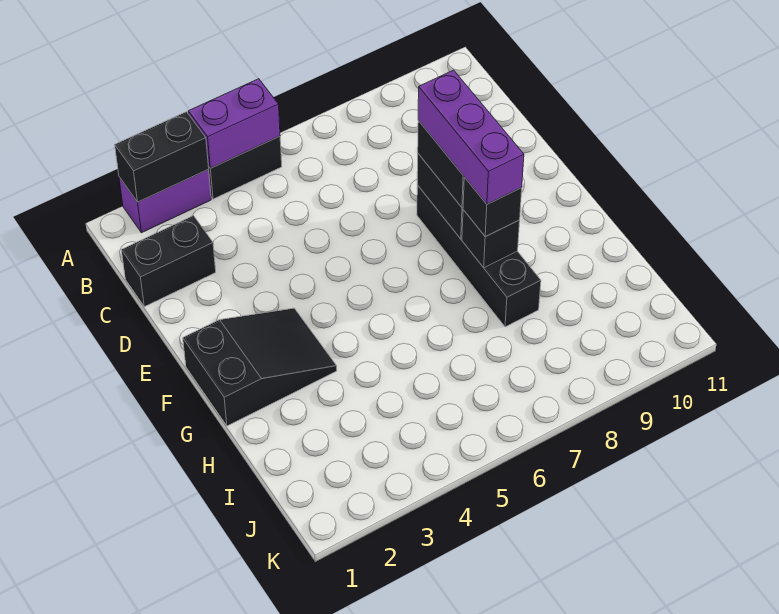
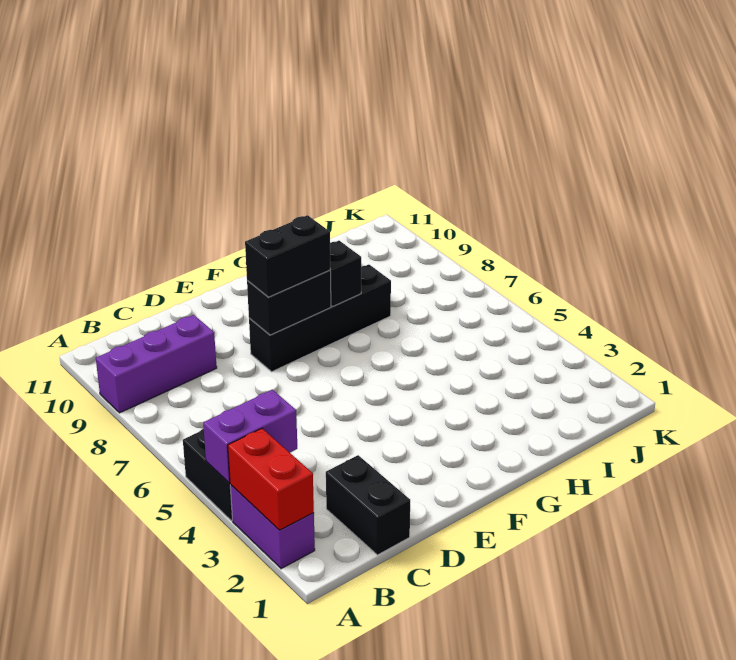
black 1x2 brick [115,112,209,202] -> red 1x2 brick [228,429,314,530]
purple 1x2 brick [188,79,280,168] -> purple 1x2 brick turned to [203,390,297,483]
purple 1x3 brick [418,70,524,204] -> purple 1x3 brick moved to [96,315,217,413]
black 2x3 slope [183,308,337,426] -> none
black 1x1 brick [463,177,522,237] -> none

